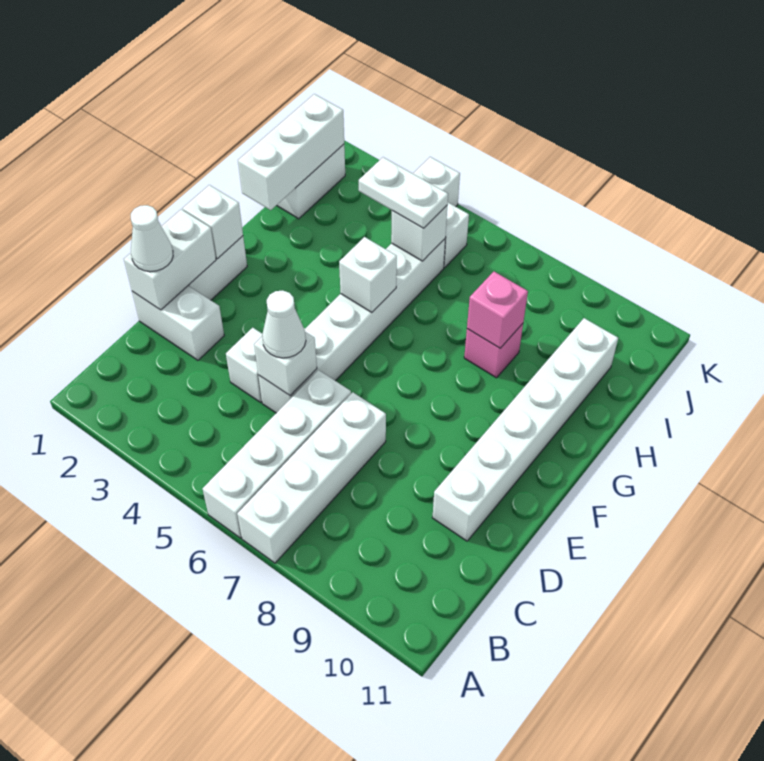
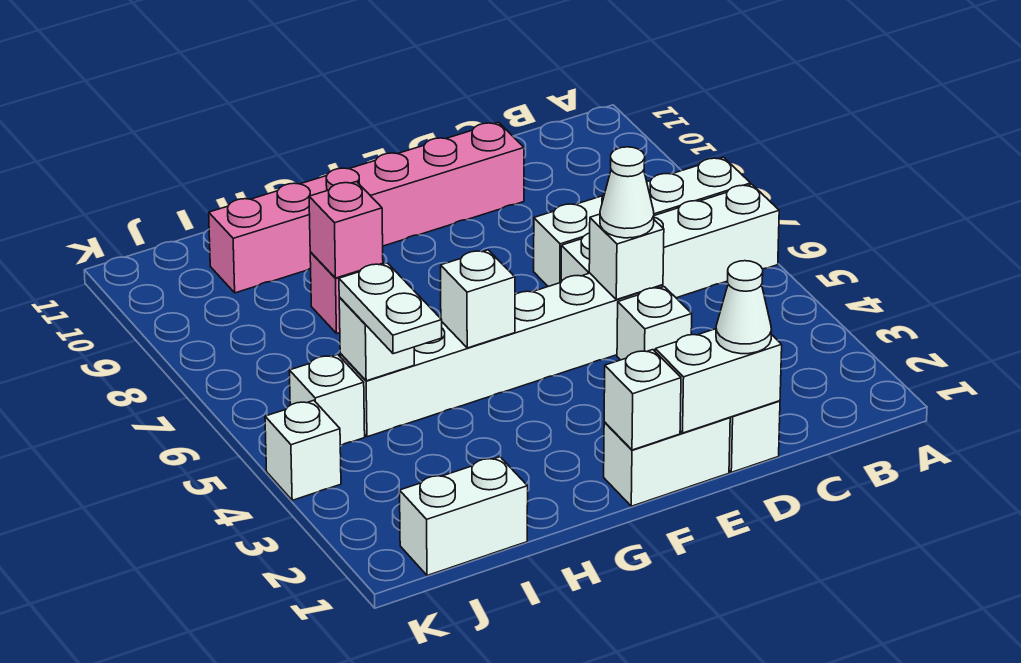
white 1x6 brick [432,318,618,541] -> pink 1x6 brick [209,122,524,293]
white 1x3 brick [238,94,344,210] -> none

